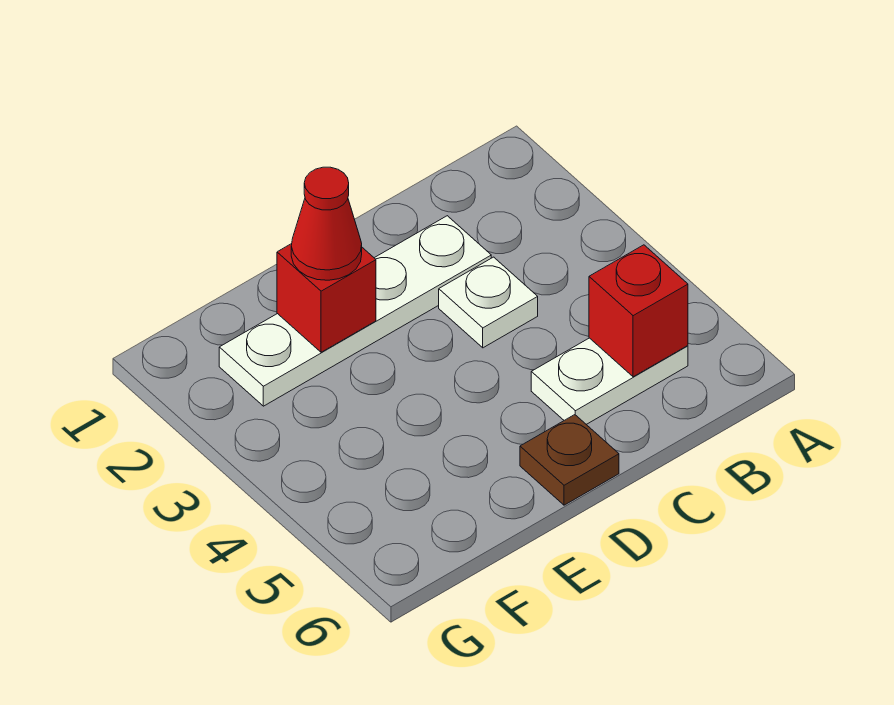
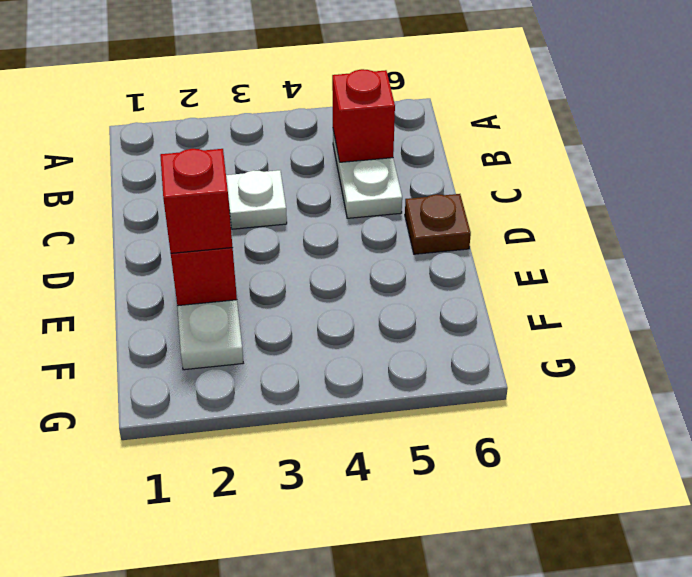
red 1x1 cone [291,167,362,280] -> red 1x1 brick [160,149,233,253]

